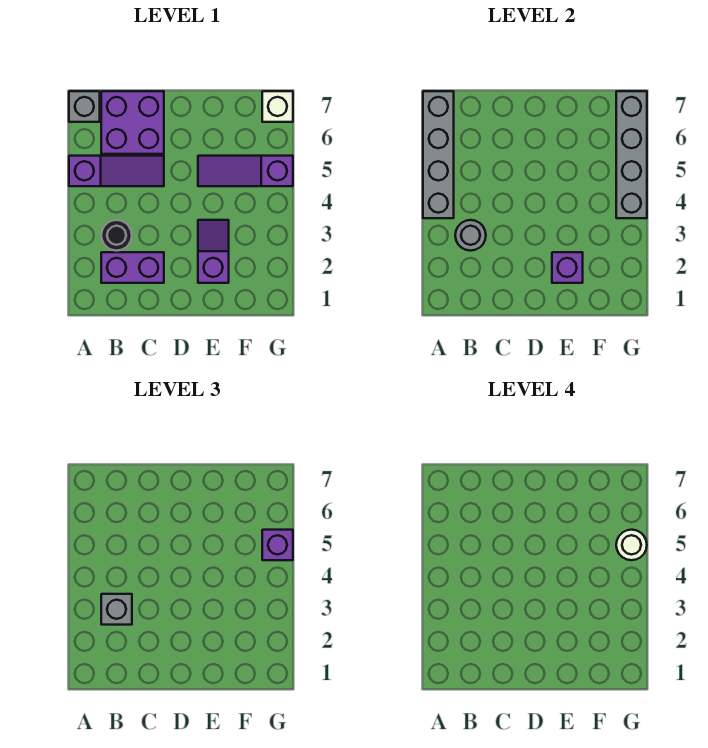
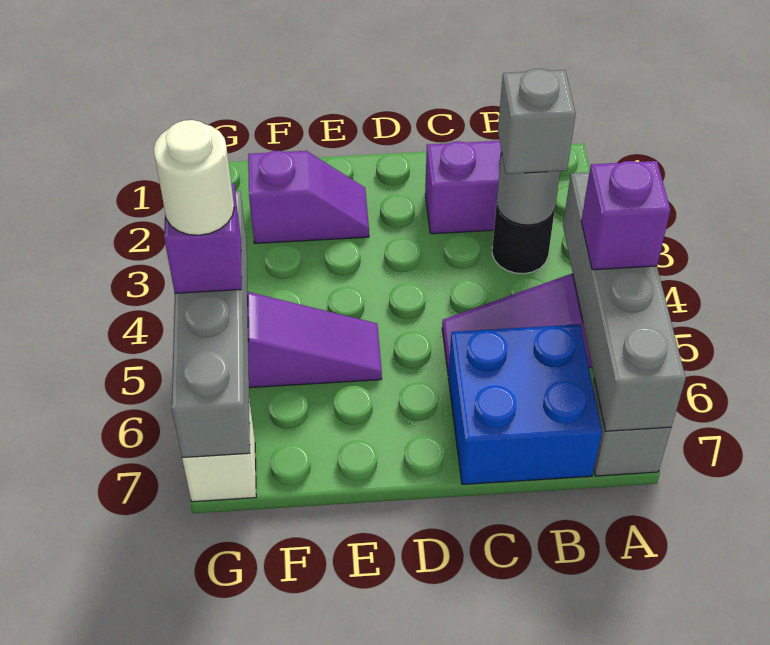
purple 2x2 brick [101,91,164,154] -> blue 2x2 brick [449,324,602,484]
purple 1x2 slope [198,220,229,283] -> purple 1x2 slope turned to [248,151,369,243]
purple 1x1 brick [552,252,583,283] -> purple 1x1 brick moved to [581,161,670,270]

